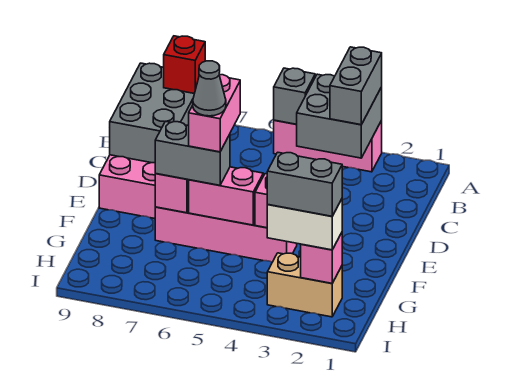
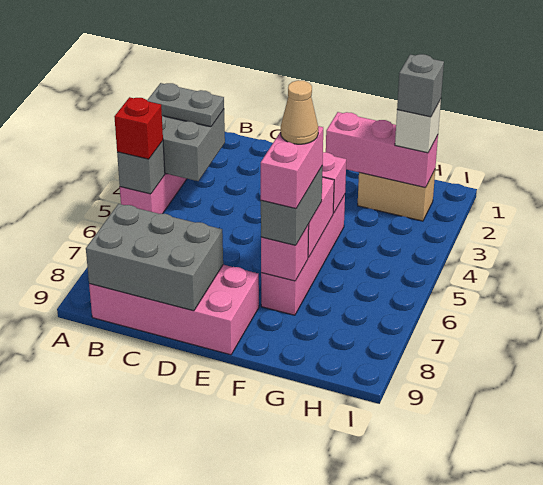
grey 1x2 brick [330,47,382,125] -> grey 1x2 plate [147,83,224,127]
red 1x1 brick [164,36,205,94] -> red 1x1 brick moved to [114,97,163,159]
pink 1x2 brick [189,75,240,152] -> pink 1x2 brick turned to [261,126,323,208]
grey 1x1 cone [193,61,226,116] -> tan 1x1 cone [281,80,318,144]
tan 1x2 brick [267,253,342,317] -> tan 1x2 brick turned to [358,170,435,221]
pink 1x1 brick [301,233,342,283] -> pink 1x3 brick [326,112,438,188]
white 1x2 brick [267,199,342,250] -> white 1x1 brick [395,99,441,153]
grey 1x2 brick [267,152,342,216] -> grey 1x1 brick [397,54,444,117]

